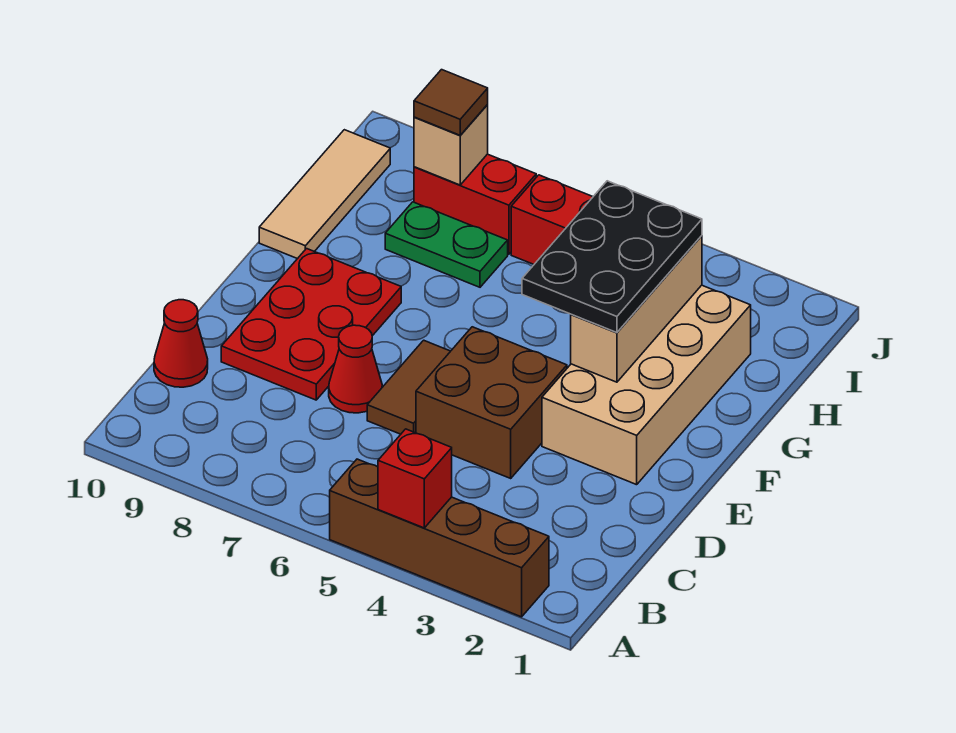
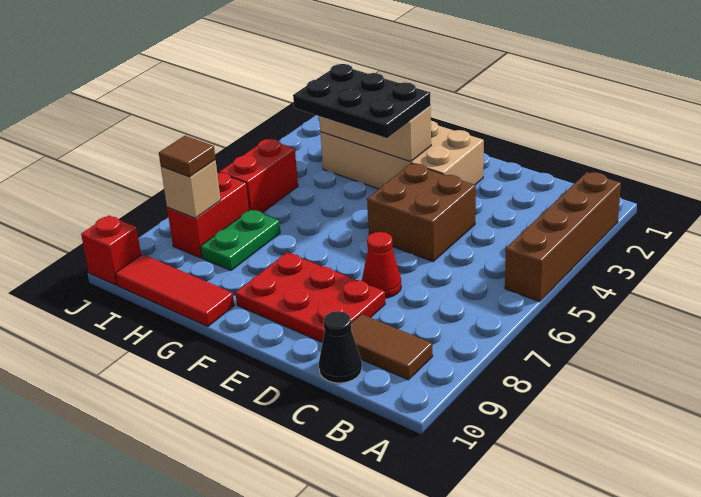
red 1x1 brick [378,429,452,528] -> red 1x1 brick moved to [81,215,141,285]
red 1x1 cone [154,300,208,387] -> black 1x1 cone [319,311,362,383]
brown 1x2 tile [367,340,450,434] -> brown 1x2 tile moved to [351,314,433,380]
tan 1x3 tile [259,130,390,259] -> red 1x3 tile [115,254,234,326]

